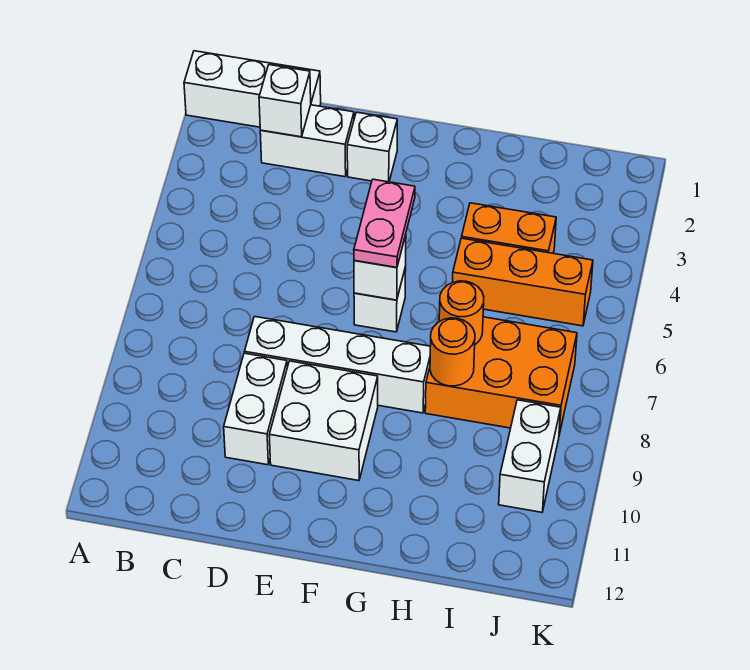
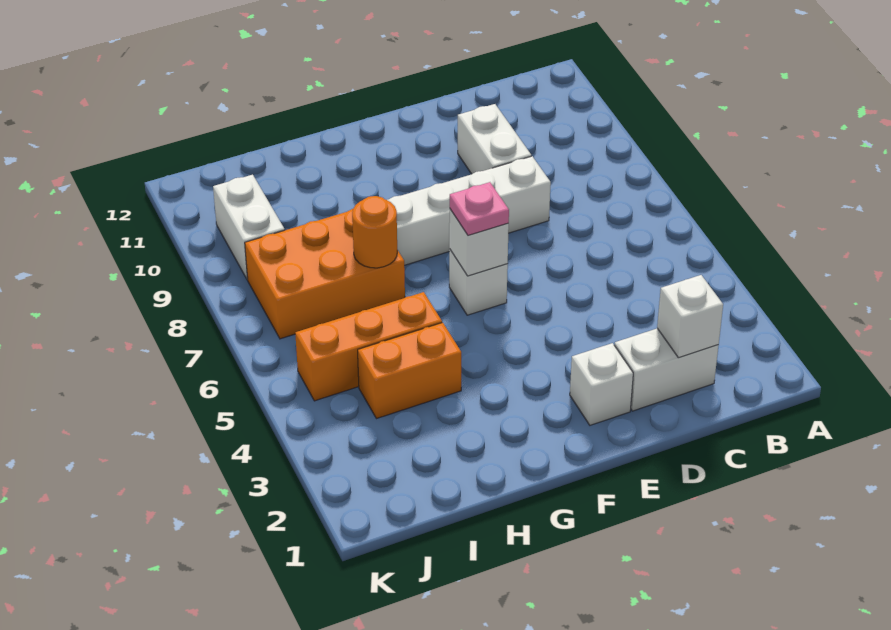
white 1x3 brick [184,51,321,127] -> none
white 2x2 brick [269,361,378,481] -> none
pink 1x2 plate [354,179,415,268] -> pink 1x1 plate [450,182,509,235]
orange 1x1 round brick [430,318,475,386] -> none

